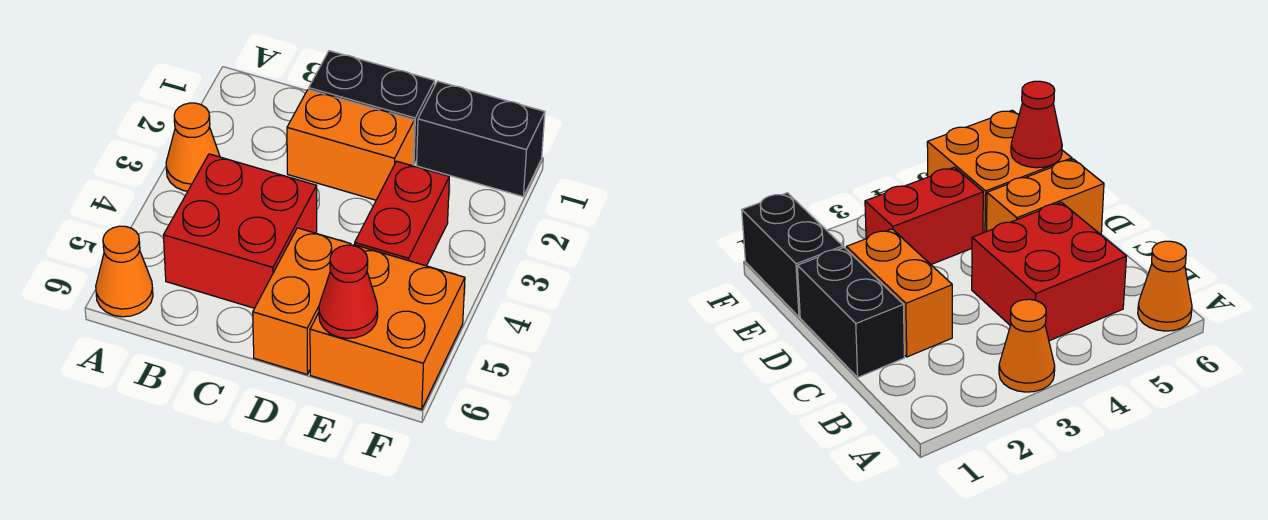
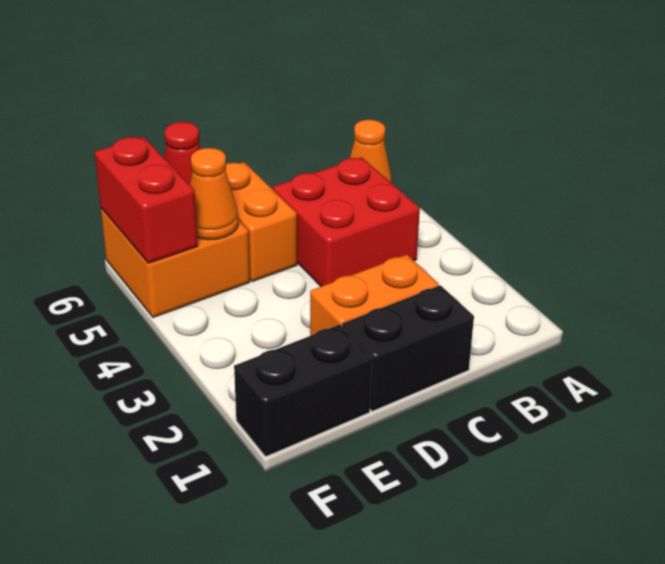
orange 1x1 cone [166,103,220,191] -> orange 1x1 cone moved to [190,148,238,240]
red 1x2 brick [355,161,449,266] -> red 1x2 brick moved to [95,137,198,263]

